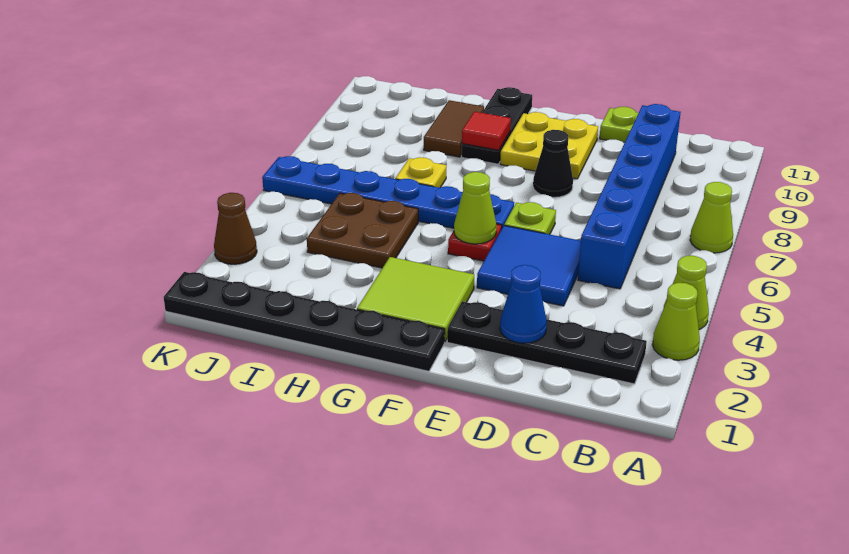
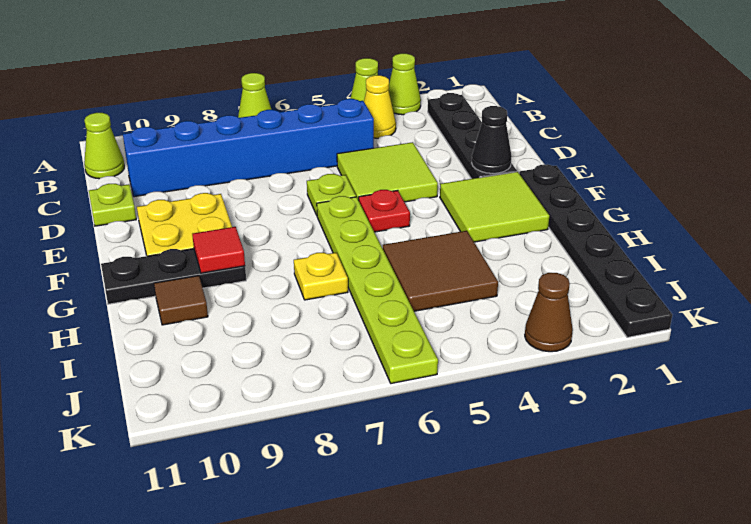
none -> yellow 1x1 cone [364,75,396,138]
blue 1x1 cone [500,265,547,343] -> none
blue 2x2 tile [477,226,581,306] -> lime 2x2 tile [337,142,438,202]
black 1x1 cone [533,130,573,197] -> black 1x1 cone moved to [472,106,512,173]
lime 1x1 cone [454,172,497,244] -> lime 1x1 cone moved to [84,113,124,179]
blue 1x6 plate [262,156,514,229] -> lime 1x6 plate [317,196,438,384]
brown 2x2 plate [307,193,418,268] -> brown 2x2 tile [383,231,498,311]
brown 1x2 tile [424,100,484,157] -> brown 1x1 tile [154,276,208,325]

